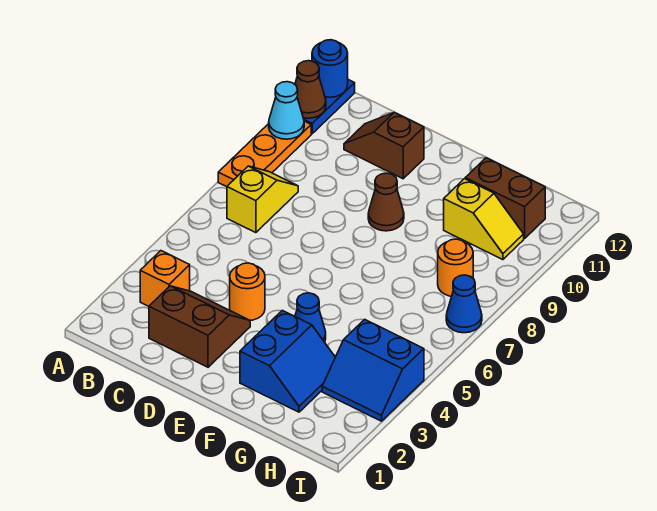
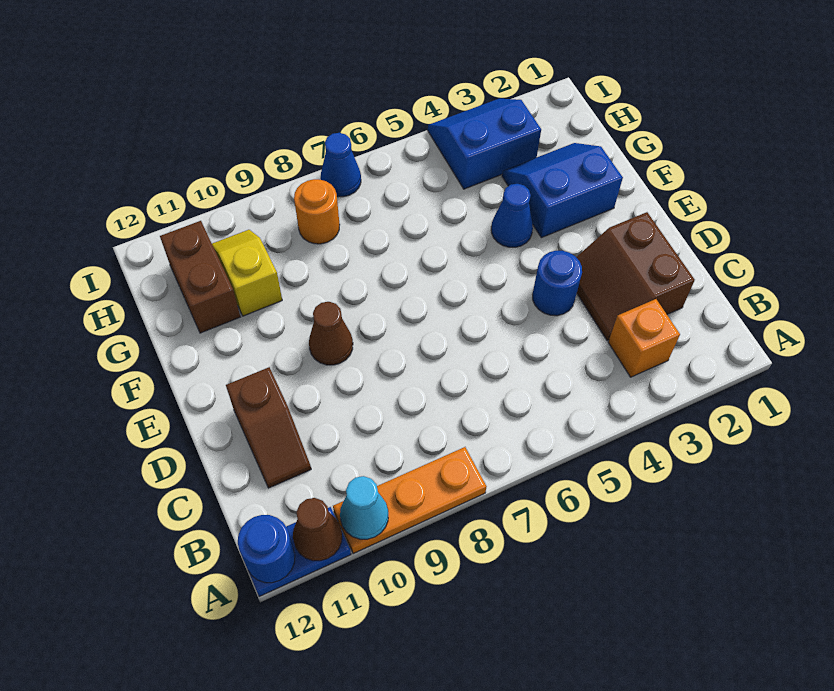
yellow 1x2 slope [227,166,298,233] -> none
orange 1x1 round brick [230,263,265,320] -> blue 1x1 round brick [533,251,582,316]
blue 2x2 slope [322,319,424,421] -> blue 2x2 slope turned to [428,99,541,189]

